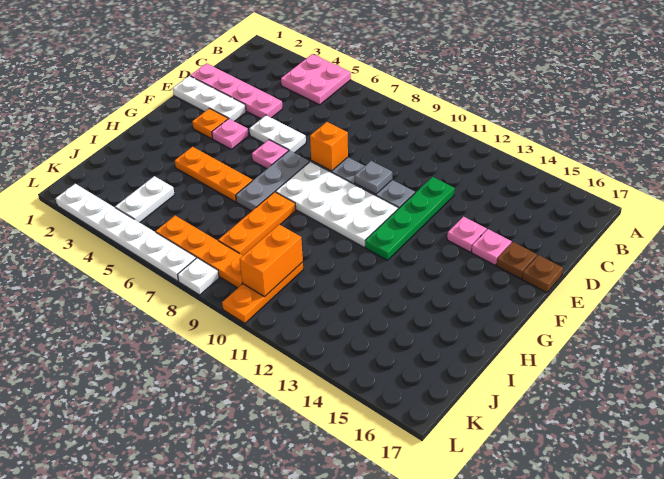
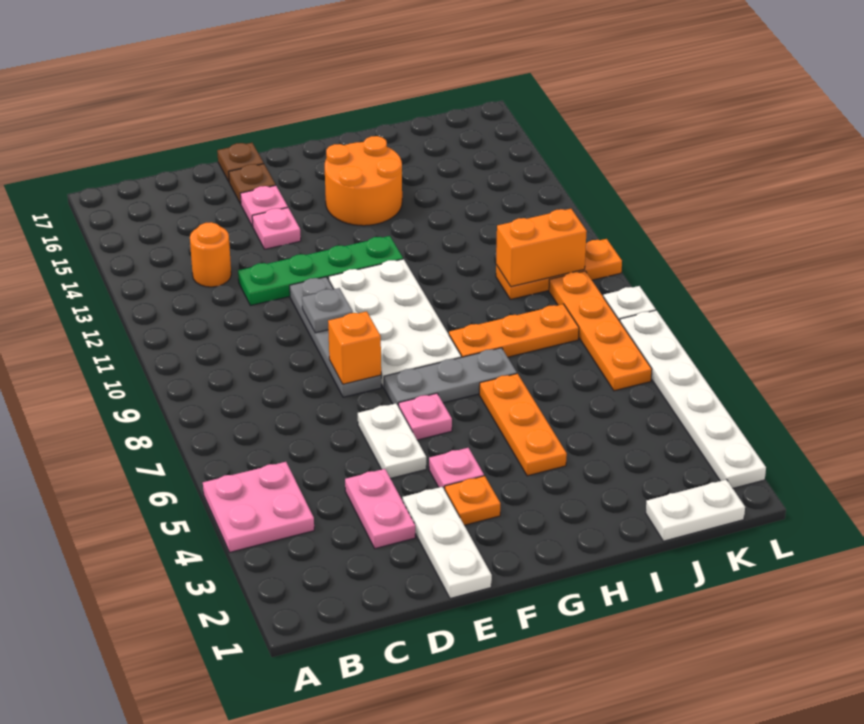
none -> orange 1x1 round brick [190,222,231,287]
pink 1x4 plate [190,63,283,119] -> pink 1x2 plate [345,469,415,549]
none -> orange 2x2 round brick [325,136,402,226]
white 1x2 plate [115,176,175,223] -> white 1x2 plate moved to [646,479,745,541]

